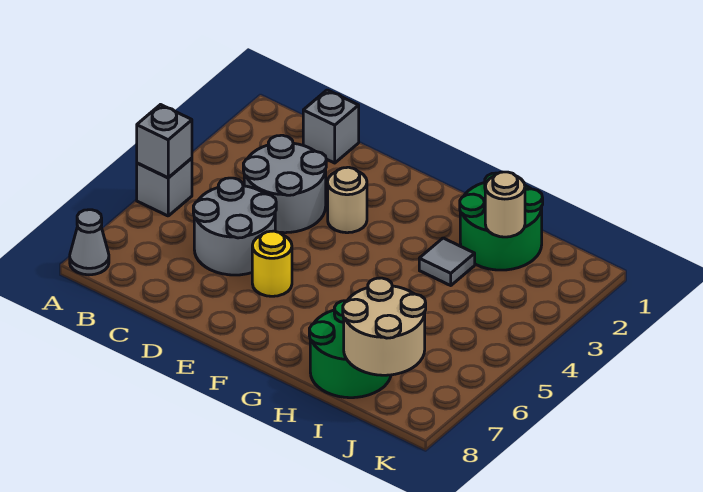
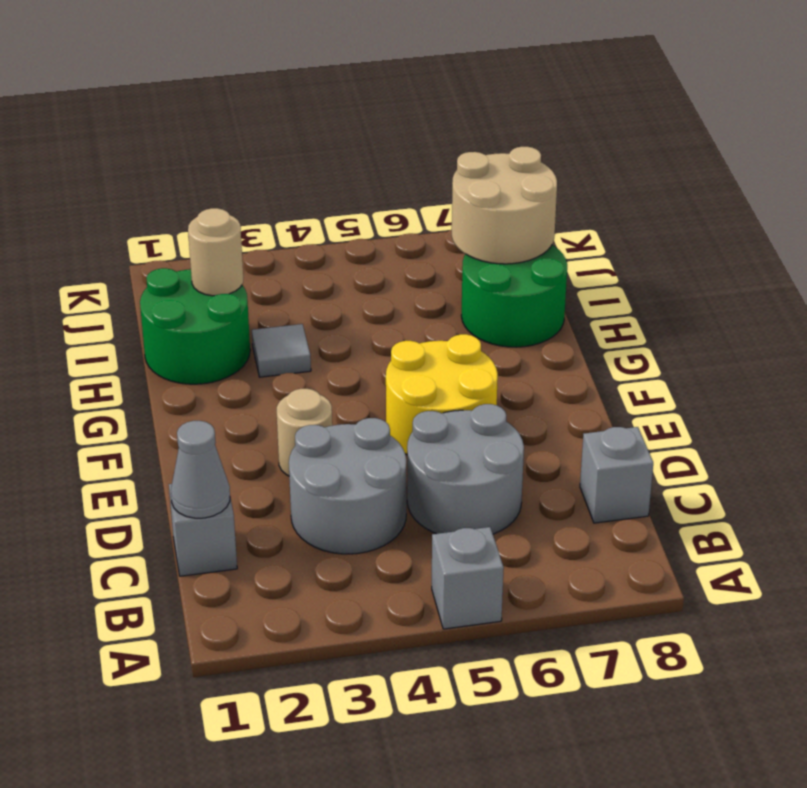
grey 1x1 brick [137,105,192,178] -> grey 1x1 brick moved to [580,427,653,523]
grey 1x1 cone [70,210,109,275] -> grey 1x1 cone moved to [171,421,230,518]
yellow 1x1 round brick [252,231,292,296] -> yellow 2x2 round brick [386,334,498,455]

